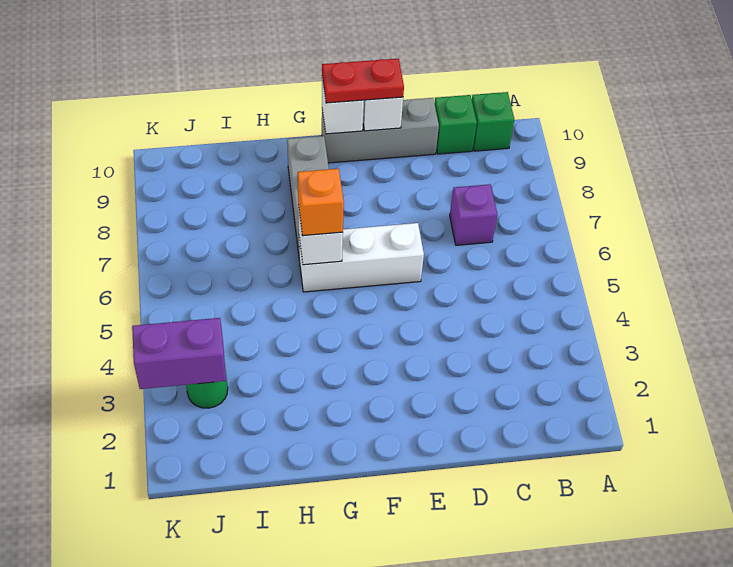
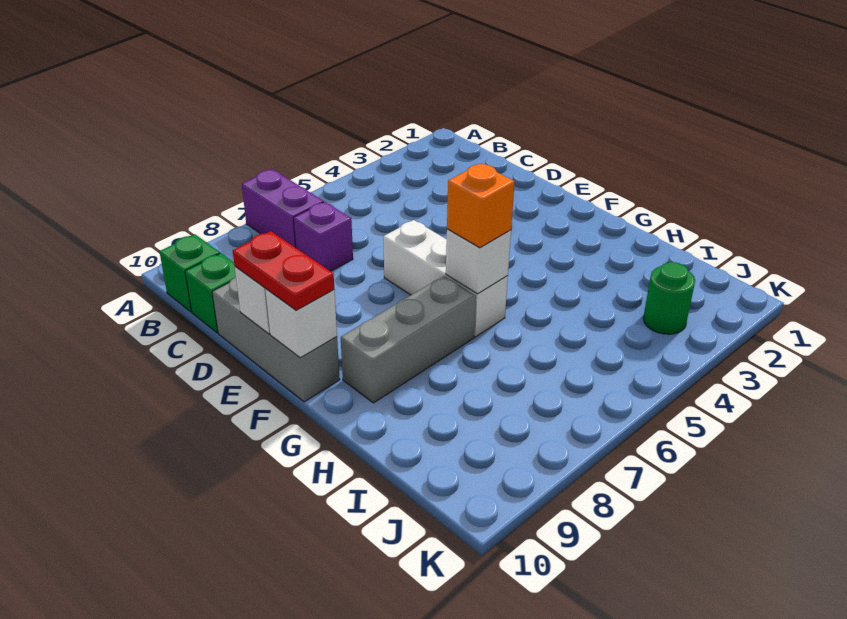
purple 1x2 brick [132,318,226,389] -> purple 1x2 brick moved to [242,169,324,248]

